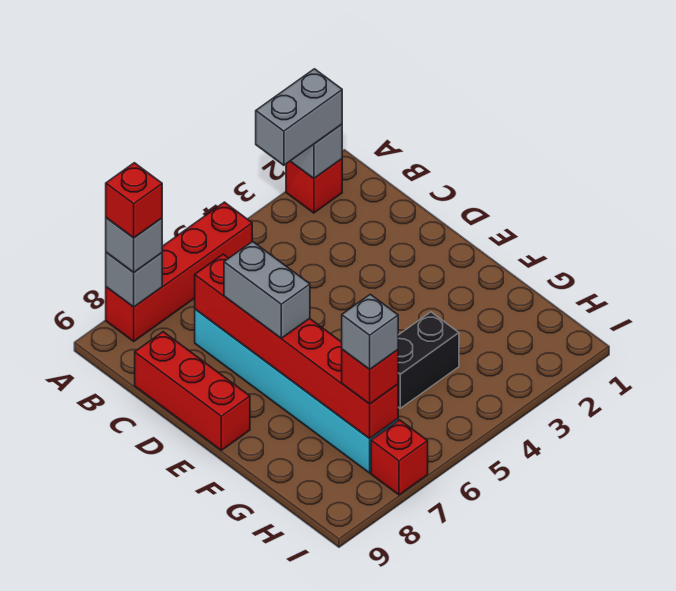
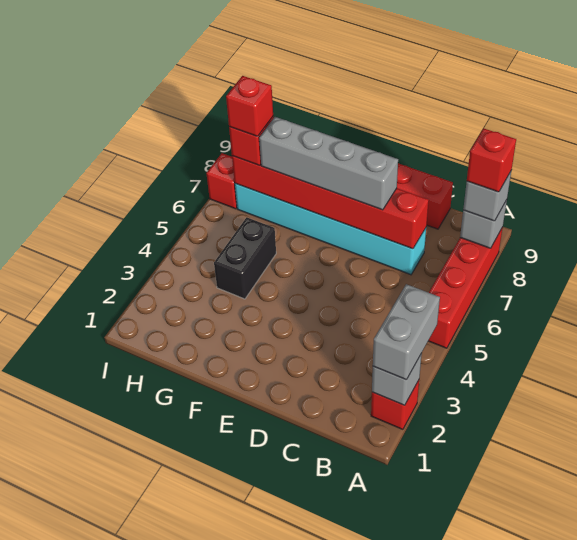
grey 1x2 brick [224,241,310,338] -> grey 1x4 brick [259,117,398,210]
grey 1x1 brick [342,294,398,369] -> red 1x1 brick [226,76,273,136]

